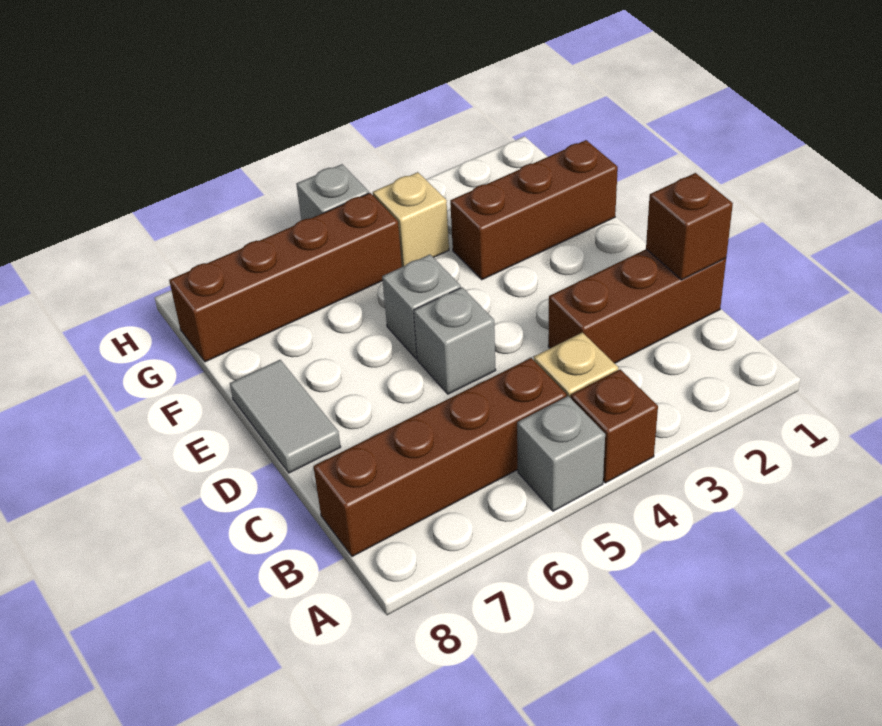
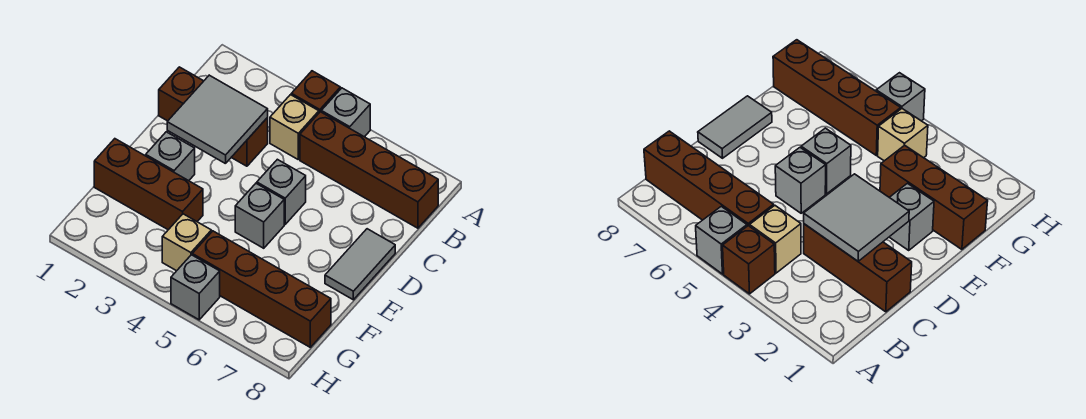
brown 1x1 brick [646,173,733,280] -> none
none -> grey 2x2 tile [167,75,268,164]
none -> grey 1x1 brick [146,132,195,181]

